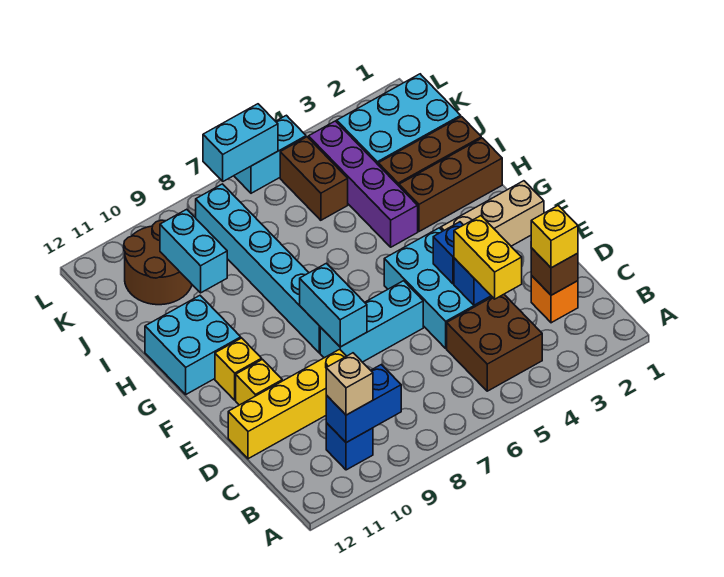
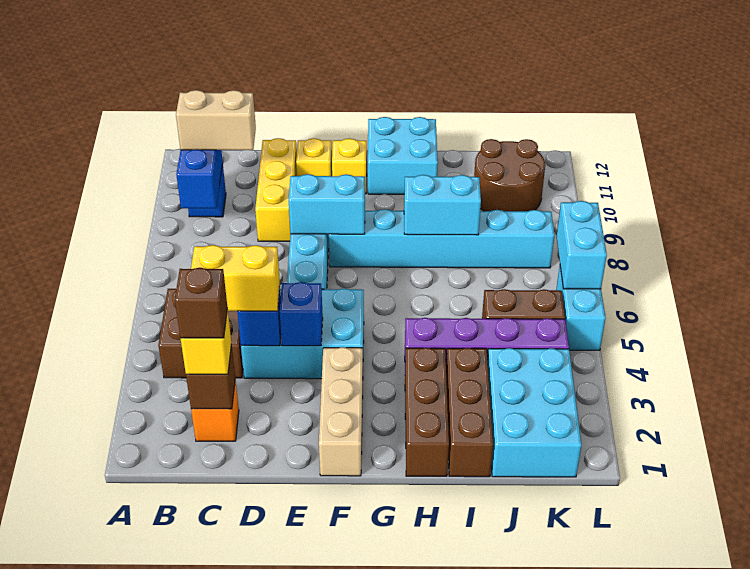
tan 1x1 brick [326,353,373,415] -> tan 1x2 brick [176,90,256,150]
none -> brown 1x1 brick [175,268,227,338]
yellow 1x4 brick [228,349,346,459] -> yellow 1x3 brick [255,138,297,241]
cyan 1x2 brick [160,209,227,293] -> cyan 1x2 brick moved to [404,175,481,235]

